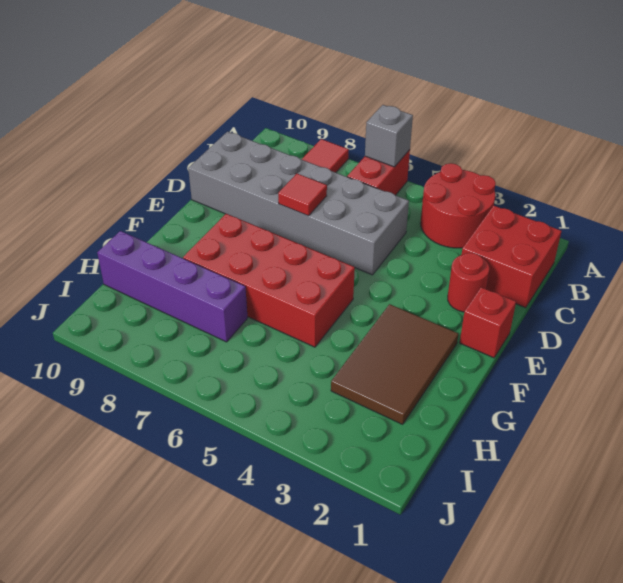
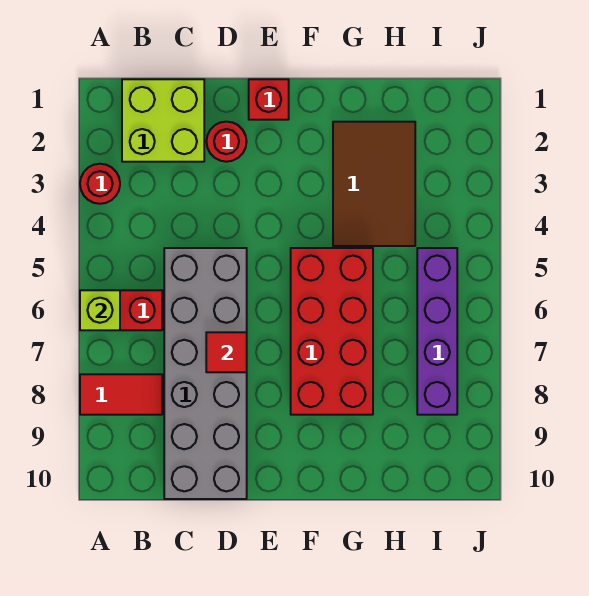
red 2x2 round brick [420,163,496,248] -> red 1x1 round brick [80,164,120,204]
grey 1x1 brick [365,105,413,167] -> lime 1x1 brick [80,290,120,330]
red 2x2 brick [462,206,561,308] -> lime 2x2 brick [122,79,204,162]
brown 2x3 tile [331,304,458,424] -> brown 2x3 tile turned to [333,122,415,246]
purple 1x4 brick [97,231,248,342] -> purple 1x4 brick moved to [417,248,457,415]

